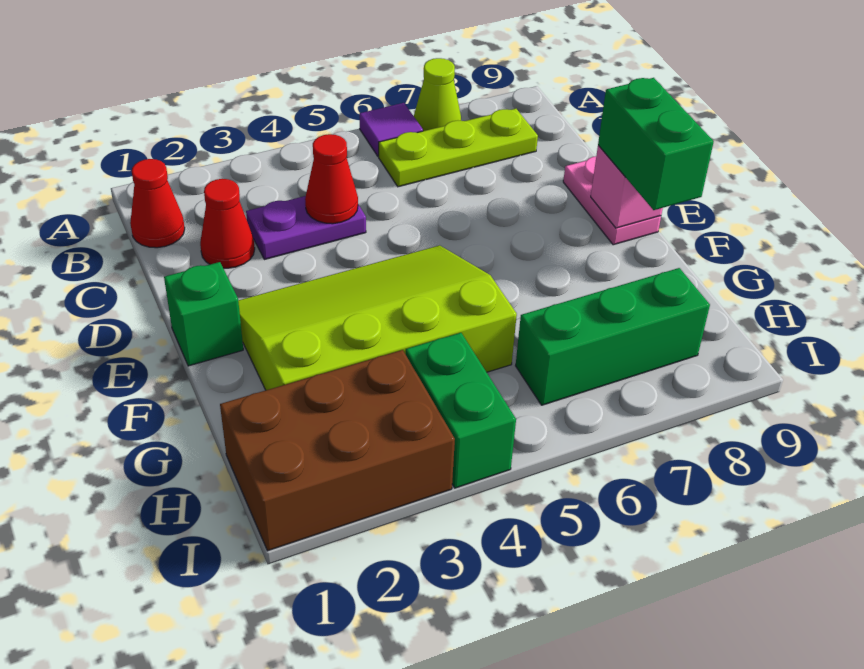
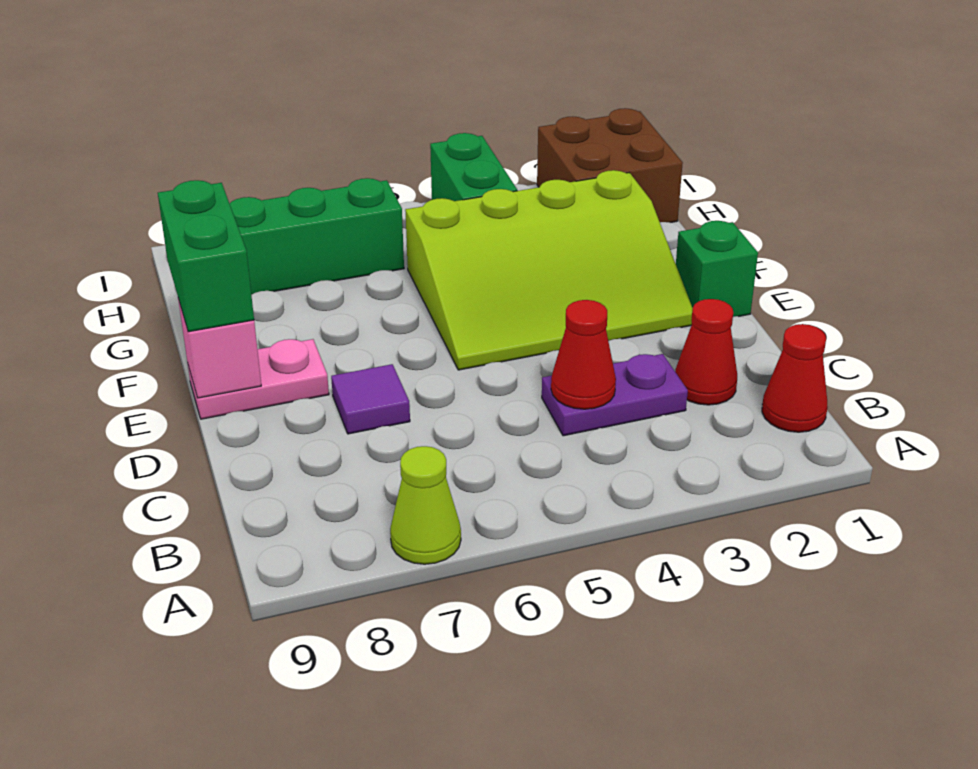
purple 1x1 tile [360,103,423,156] -> purple 1x1 tile moved to [331,364,410,434]
lime 1x3 plate [379,109,538,187] -> none
pink 1x2 plate [563,156,661,245] -> pink 1x2 plate turned to [188,339,329,419]
brown 2x3 brick [220,350,455,551] -> brown 2x2 brick [537,108,683,223]

